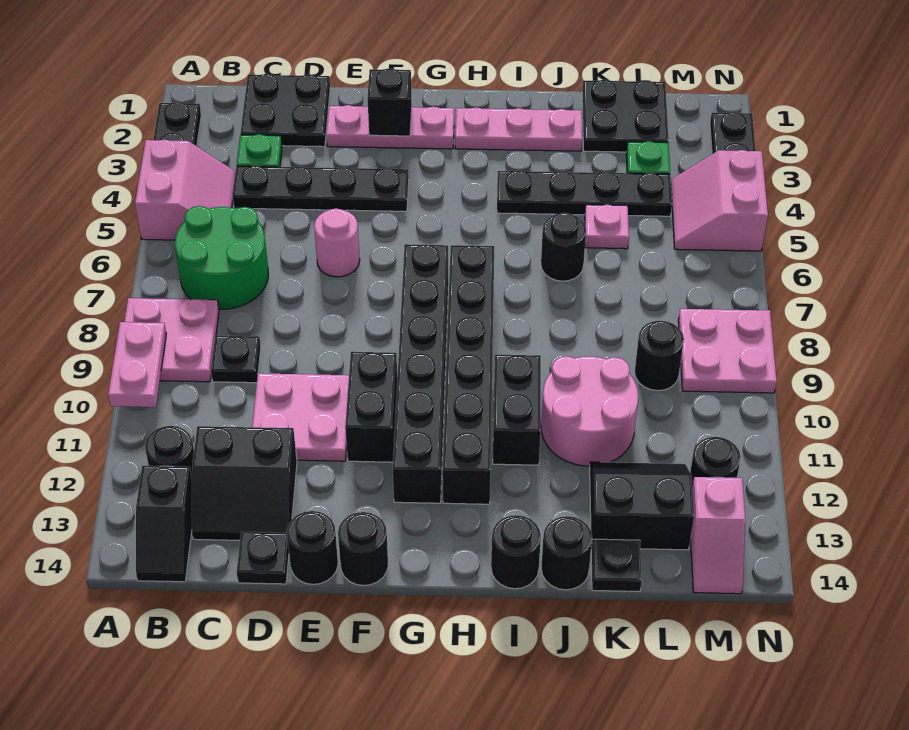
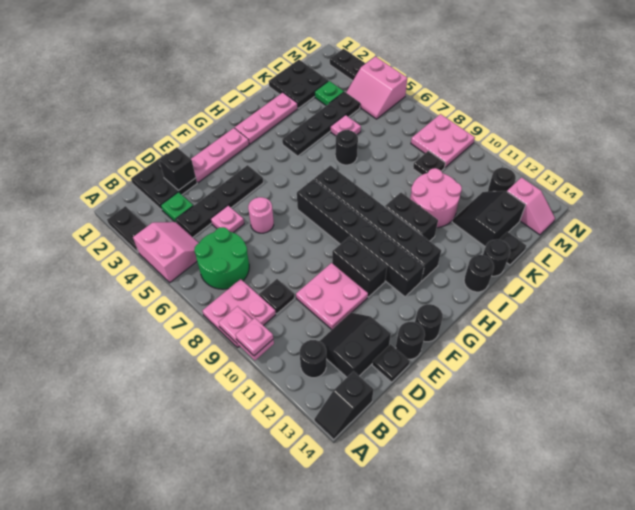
none -> pink 1x1 plate [235,318,273,356]
black 1x2 slope [136,466,192,582] -> black 1x2 slope turned to [314,371,374,439]
black 2x2 slope [192,426,297,540] -> black 2x2 slope turned to [320,313,391,377]
none -> pink 1x1 plate [211,206,244,233]
black 1x1 brick [367,68,412,136] -> black 1x1 brick moved to [159,147,196,191]
black 1x1 round brick [635,321,684,391] -> black 1x1 plate [413,151,445,175]

